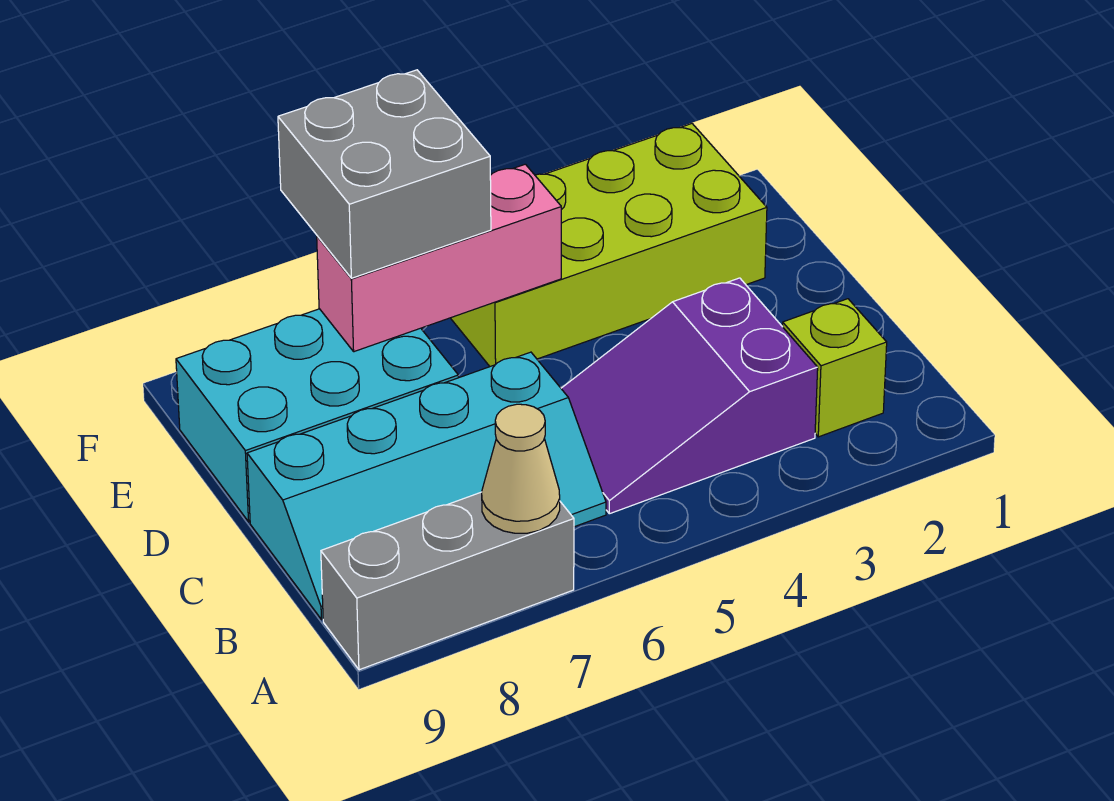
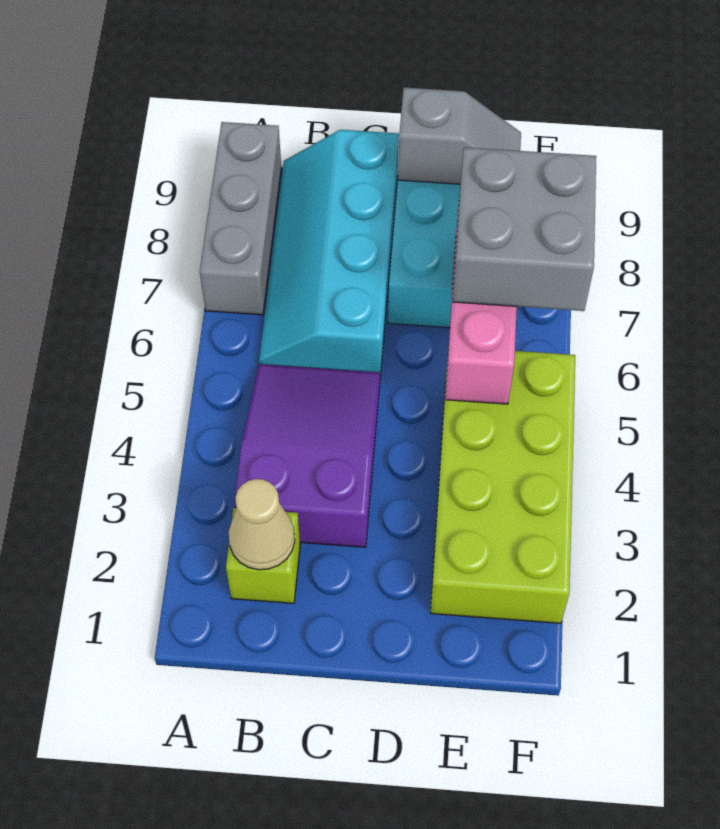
tan 1x1 cone [482,404,560,533] -> tan 1x1 cone moved to [229,479,295,570]
none -> grey 1x2 slope [398,87,521,184]

